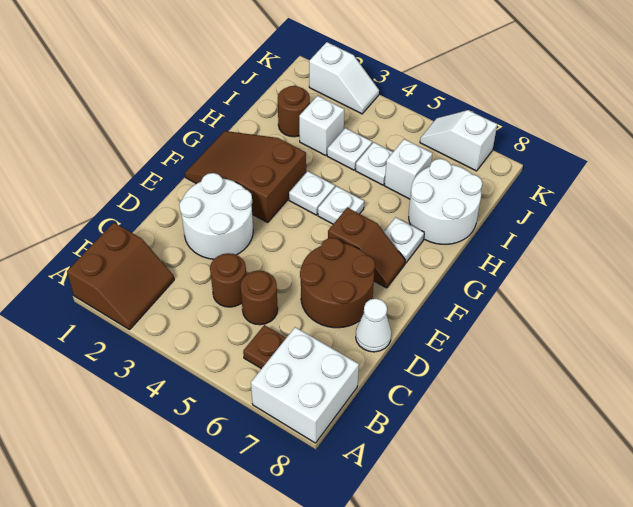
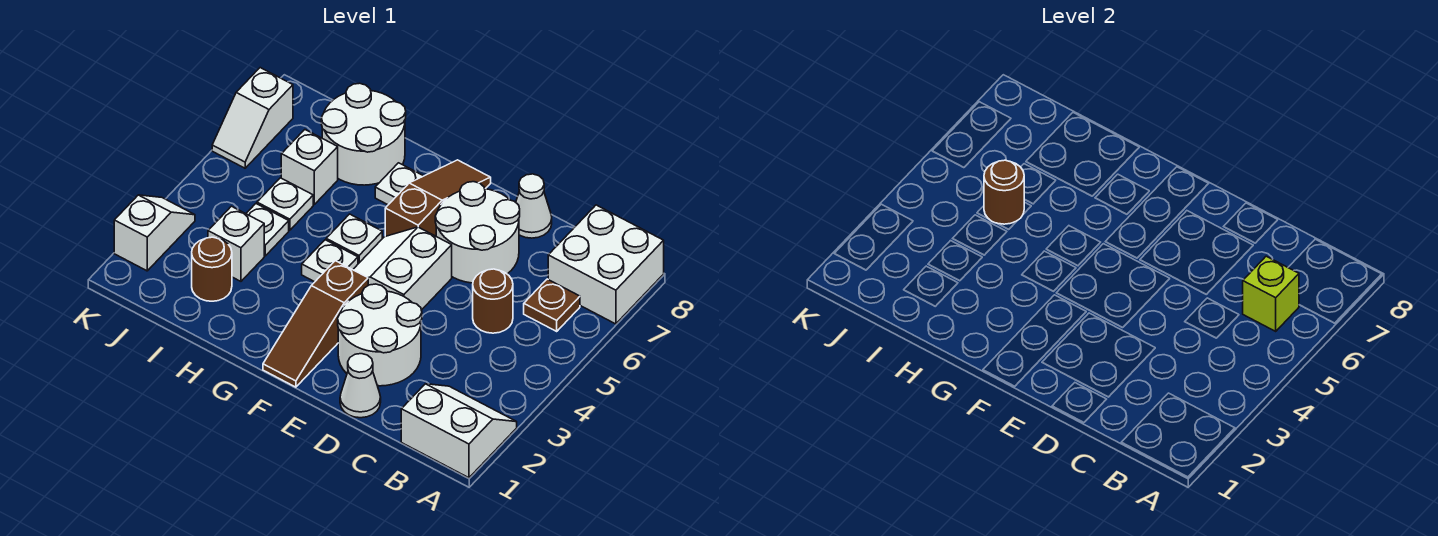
brown 2x2 slope [67,223,174,330] -> white 2x2 slope [401,384,517,478]
none -> lime 1x1 brick [1243,256,1299,331]
brown 1x1 round brick [210,253,246,307] -> brown 1x1 round brick moved to [984,160,1024,224]
none -> white 1x1 cone [340,354,381,418]
brown 2x2 round brick [300,238,375,328] -> white 2x2 round brick [435,182,520,283]
none -> white 2x2 slope [353,227,452,310]
brown 2x3 slope [185,131,306,222] -> brown 1x3 slope [263,261,368,387]
brown 1x2 slope [328,208,405,288] -> brown 1x3 slope [385,160,491,236]

